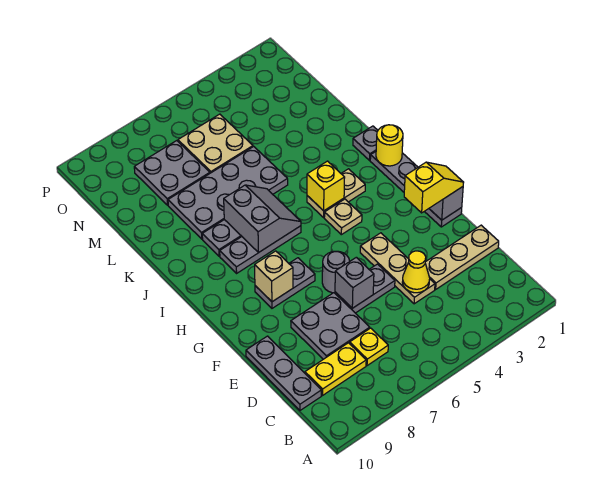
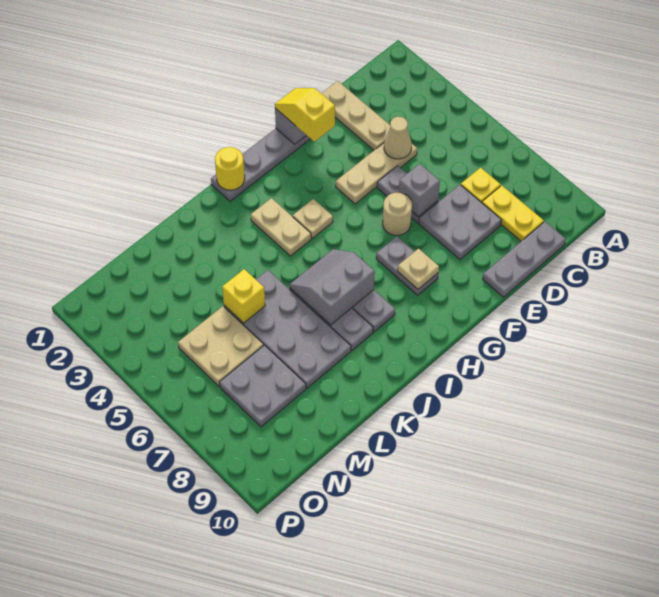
yellow 1x1 cone [402,251,430,293] -> tan 1x1 cone [384,117,412,159]
grey 1x1 round brick [322,251,350,293] -> tan 1x1 round brick [383,193,412,235]
tan 1x1 brick [255,251,293,302] -> tan 1x1 plate [398,249,439,289]
yellow 1x1 brick [307,161,345,211] -> yellow 1x1 brick moved to [222,269,265,323]
grey 1x1 plate [353,126,378,160] -> none

